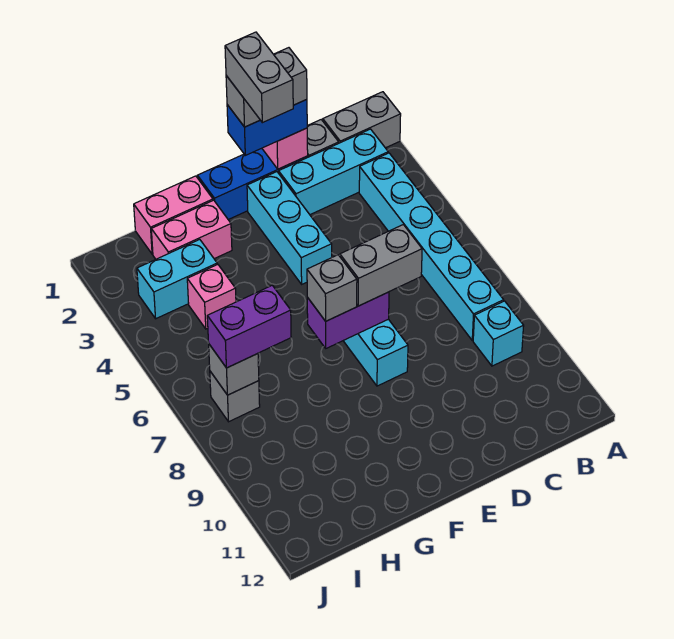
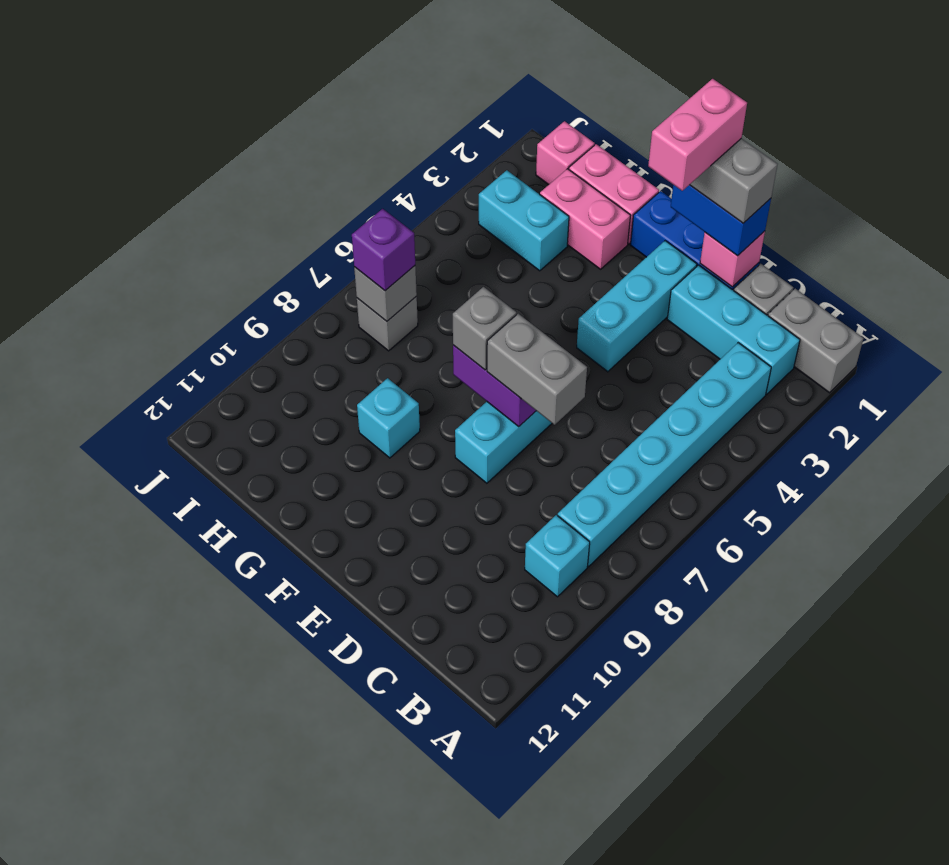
grey 1x2 brick [225,32,293,123] -> pink 1x2 brick [648,79,747,191]
none -> cyan 1x1 brick [357,378,420,458]
pink 1x1 brick [187,264,236,329] -> pink 1x1 brick moved to [536,121,595,185]
purple 1x2 brick [207,285,291,368] -> purple 1x1 brick [352,209,415,291]

